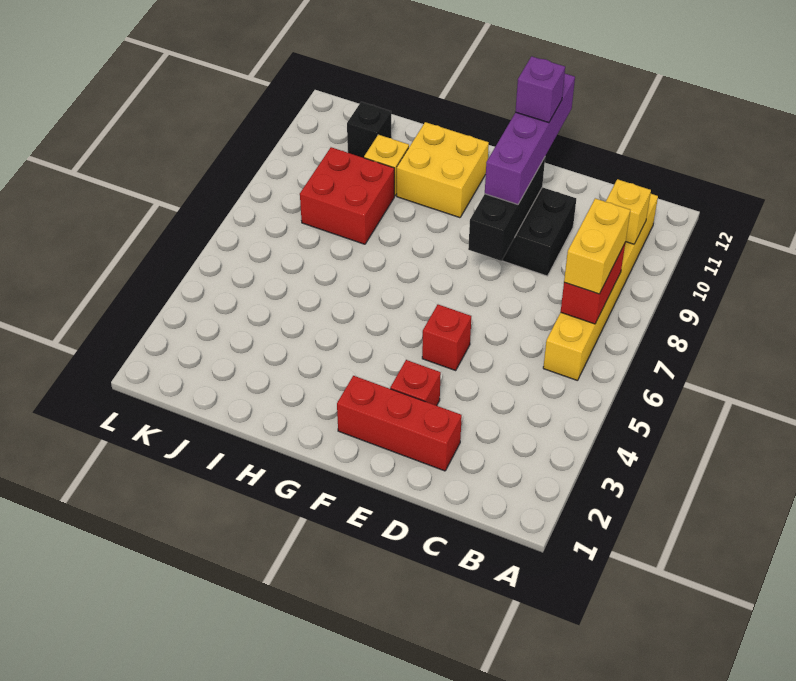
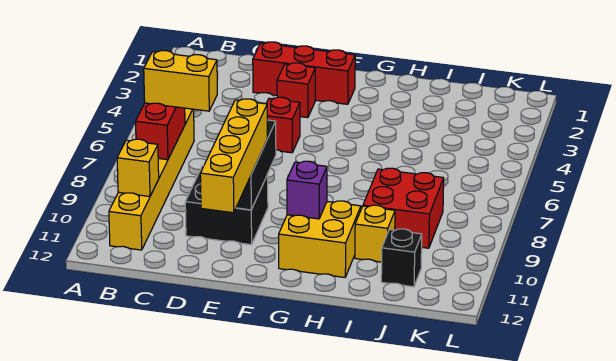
yellow 1x2 brick [564,198,630,294] -> yellow 1x2 brick turned to [144,51,217,111]
purple 1x4 brick [485,74,575,204] -> yellow 1x4 brick [200,99,267,213]
purple 1x1 brick [515,56,565,123] -> purple 1x1 brick moved to [287,161,327,219]

